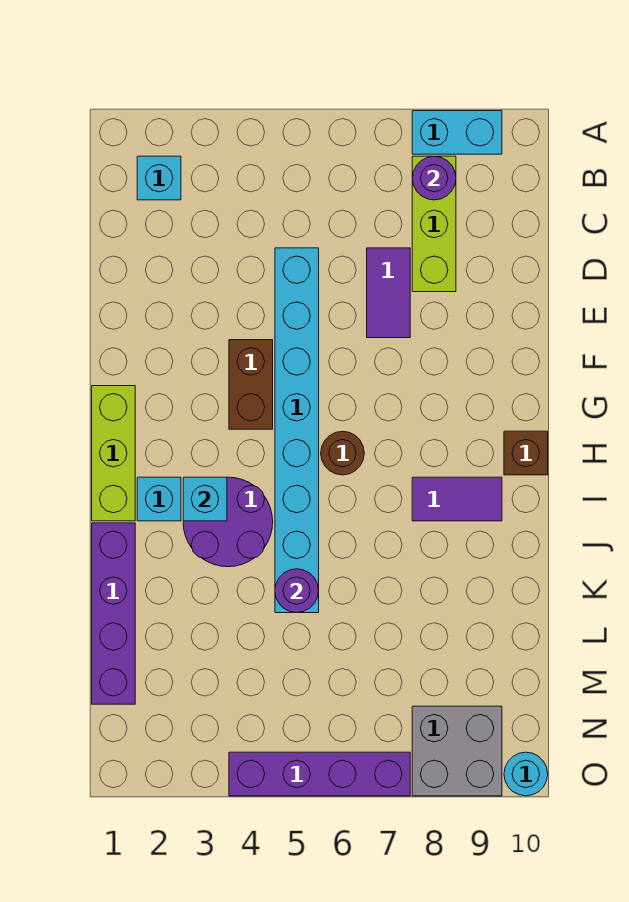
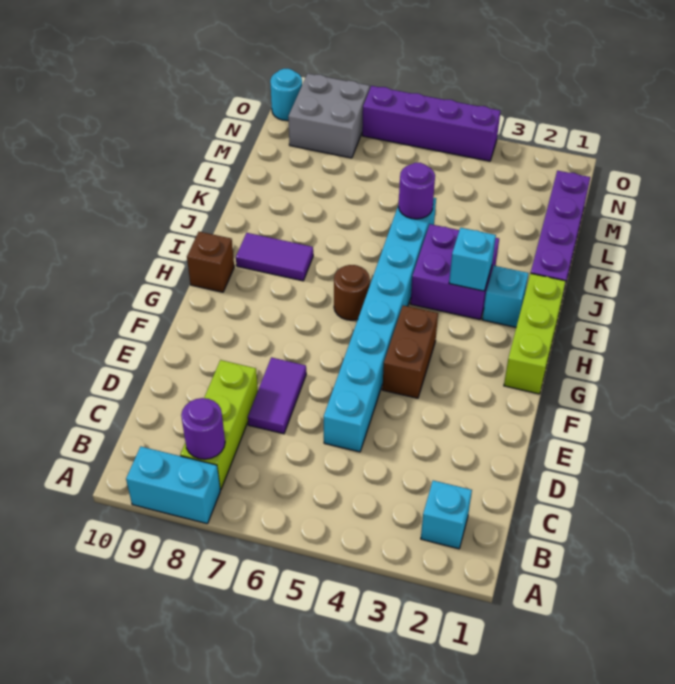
purple 2x2 round brick [183,477,273,567] -> purple 2x2 brick [411,224,499,319]

